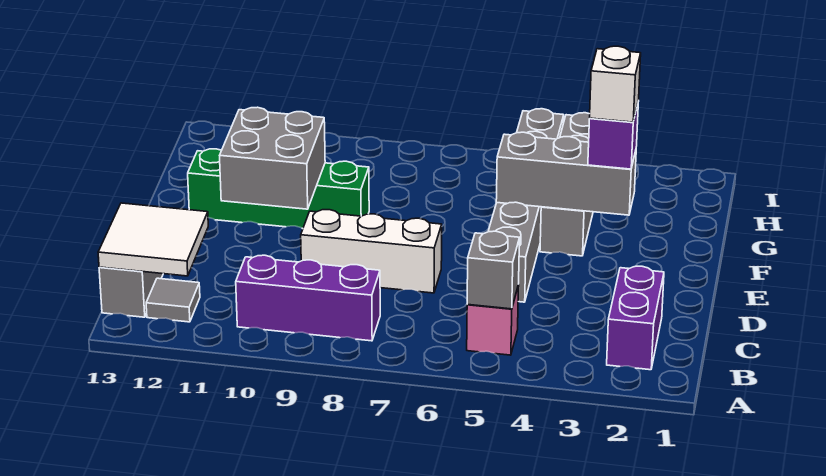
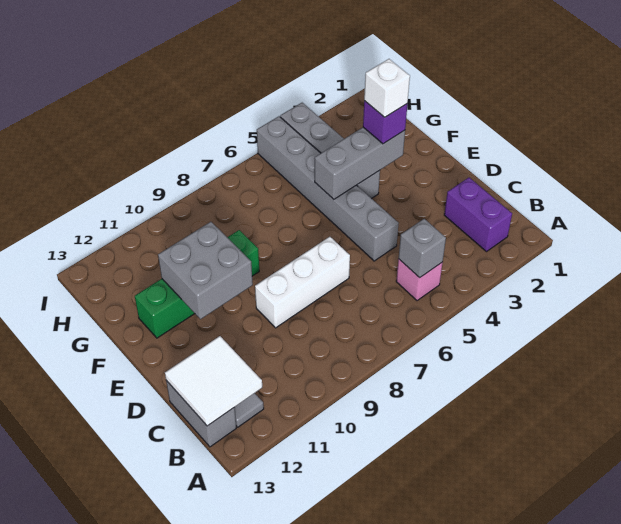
purple 1x3 brick [236,255,380,341] -> none

